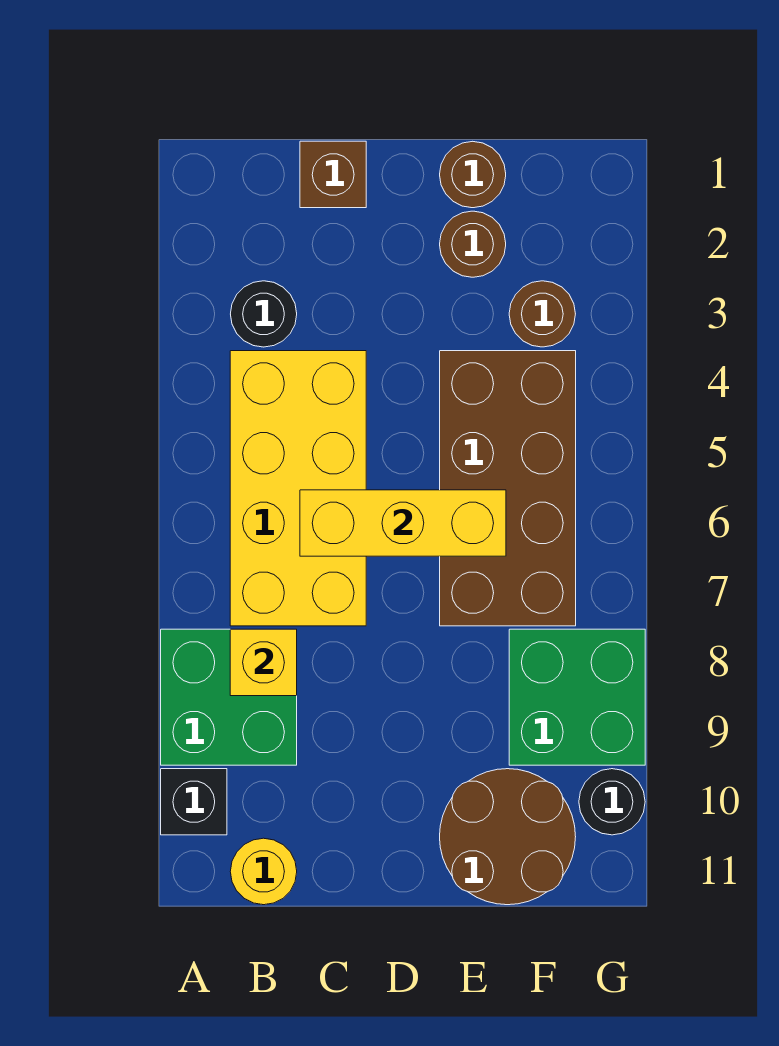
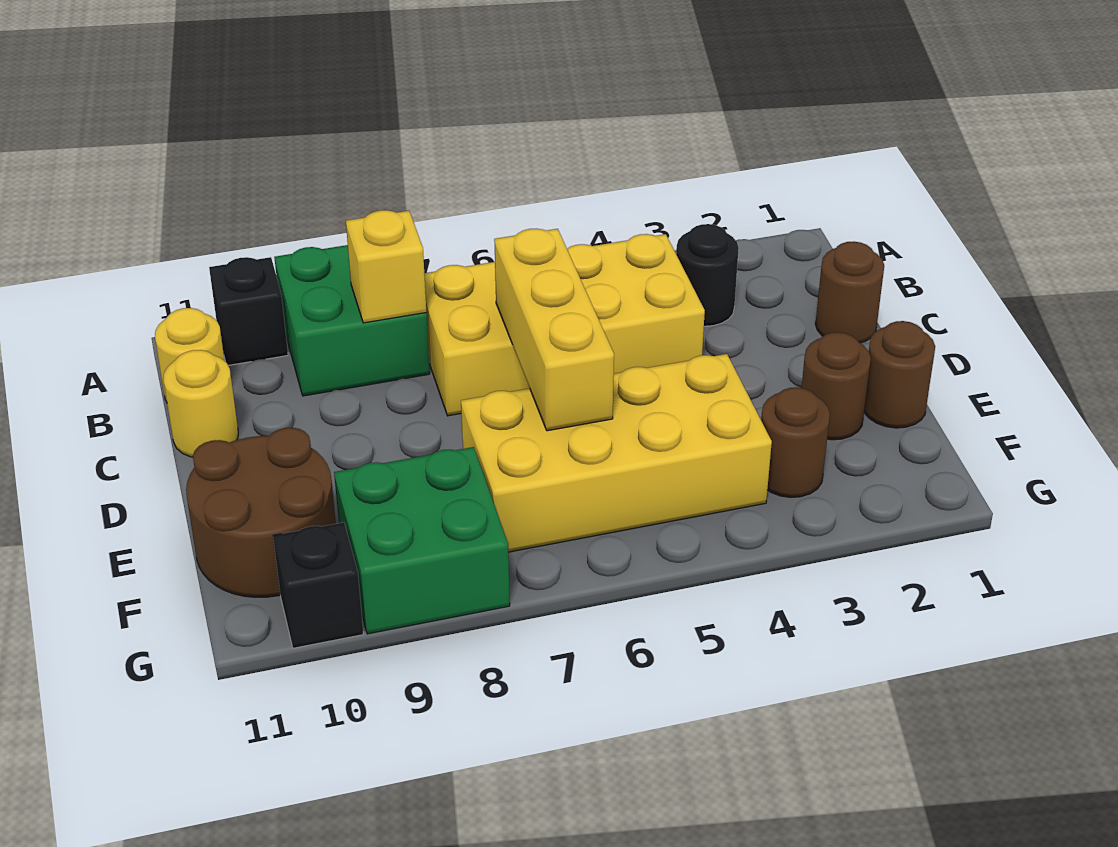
brown 1x1 brick [300,141,366,208] -> brown 1x1 round brick [816,242,884,343]
none -> yellow 1x1 round brick [163,350,238,457]
brown 2x4 brick [440,351,576,626] -> yellow 2x4 brick [461,354,772,552]
black 1x1 round brick [579,769,645,835] -> black 1x1 brick [273,522,363,648]

